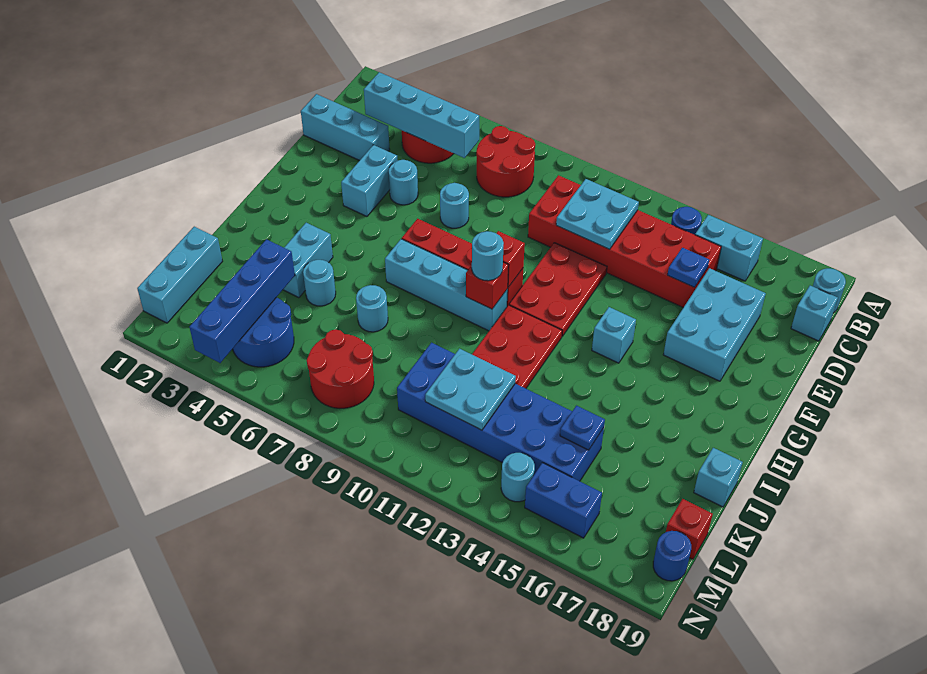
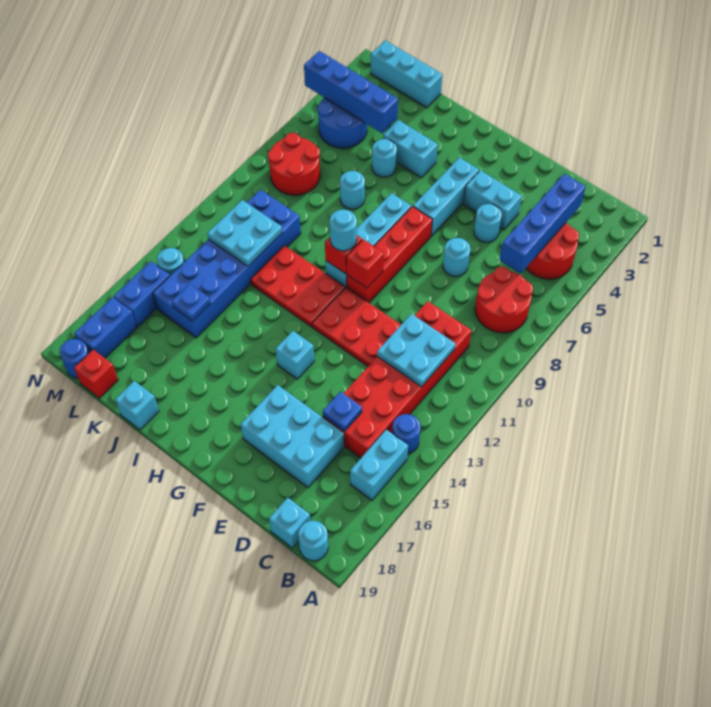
cyan 1x4 brick [364,72,479,158] -> blue 1x4 brick [500,174,586,274]
cyan 1x3 brick [301,94,390,161] -> cyan 1x3 brick moved to [413,158,479,236]
none -> blue 1x2 brick [74,297,137,358]

